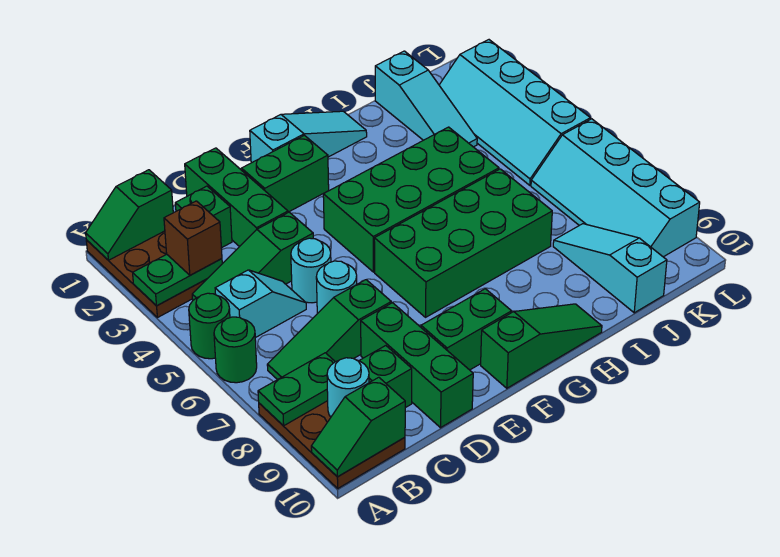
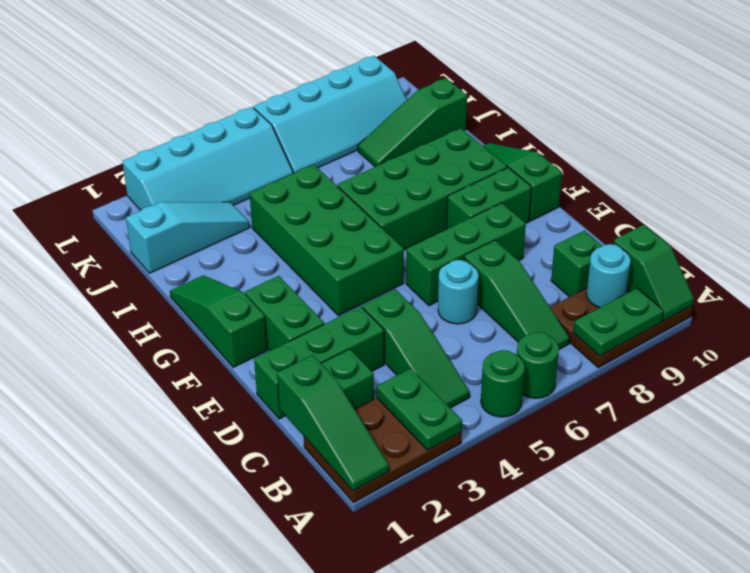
green 1x2 slope [86,170,173,260] -> green 1x3 slope [277,355,389,491]
green 1x2 plate [258,353,335,426] -> green 1x2 plate turned to [573,288,664,356]
brown 1x1 brick [164,201,222,275] -> none
cyan 1x2 slope [215,270,306,338] -> none
cyan 1x1 round brick [291,238,331,303] -> none
green 1x3 brick [361,303,473,428] -> green 1x3 brick moved to [406,203,526,306]
green 1x2 brick [421,289,512,370] -> green 1x2 brick turned to [447,167,532,229]
cyan 1x3 slope [250,111,367,163] -> green 1x3 slope [170,275,267,367]
green 2x4 brick [374,169,552,317] -> green 2x4 brick turned to [337,128,507,250]
cyan 1x3 slope [553,224,667,313] -> green 1x3 slope [358,78,467,167]

